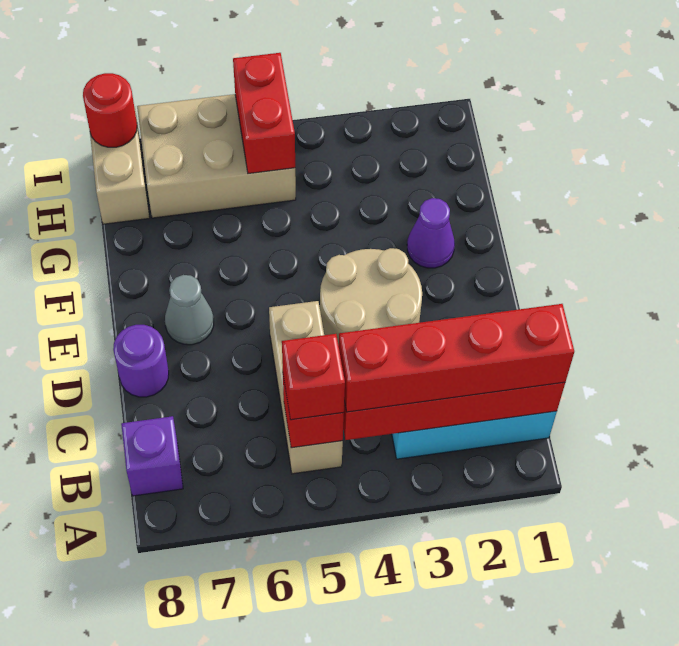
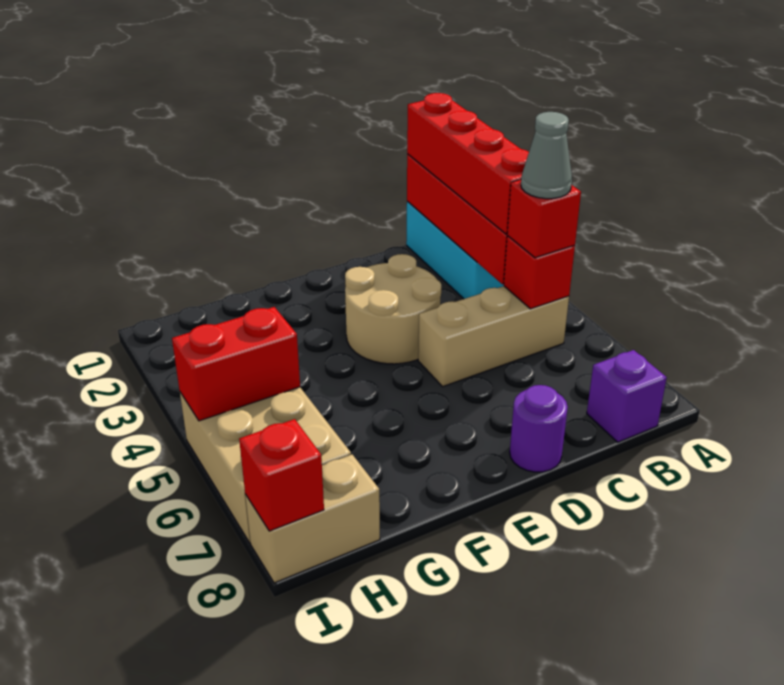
grey 1x1 cone [165,275,214,345] -> grey 1x1 cone moved to [521,112,572,199]
purple 1x1 cone [407,198,455,268] -> none
red 1x1 round brick [83,73,137,147] -> red 1x1 brick [239,419,324,531]

